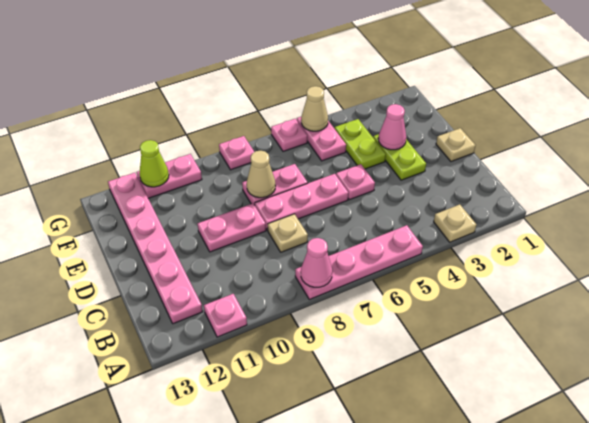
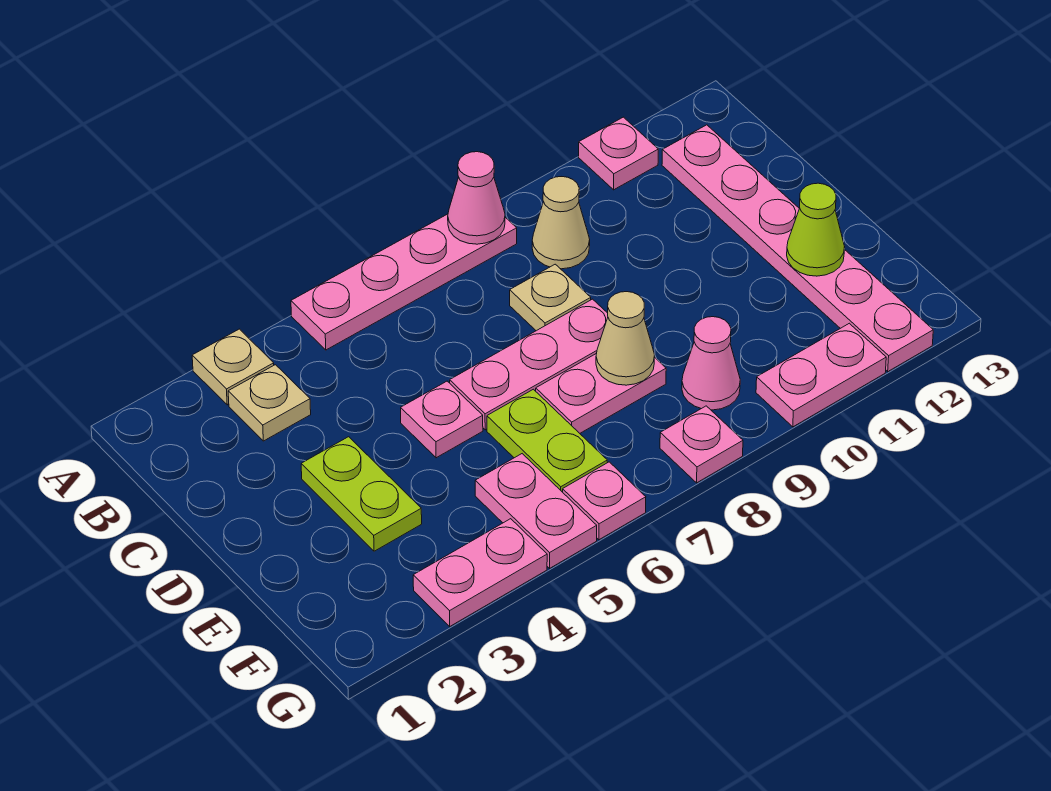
tan 1x1 plate [436,128,476,161] -> tan 1x1 plate moved to [228,365,311,441]
pink 1x2 plate [198,203,266,252] -> pink 1x2 plate moved to [413,519,547,626]
pink 1x1 cone [378,104,406,150] -> pink 1x1 cone moved to [682,317,740,410]
lime 1x2 plate [335,119,386,169] -> lime 1x2 plate moved to [487,389,607,492]
tan 1x1 cone [301,86,328,131] -> tan 1x1 cone moved to [532,177,590,269]
lime 1x1 cone [139,140,169,187] -> lime 1x1 cone moved to [787,183,845,276]

